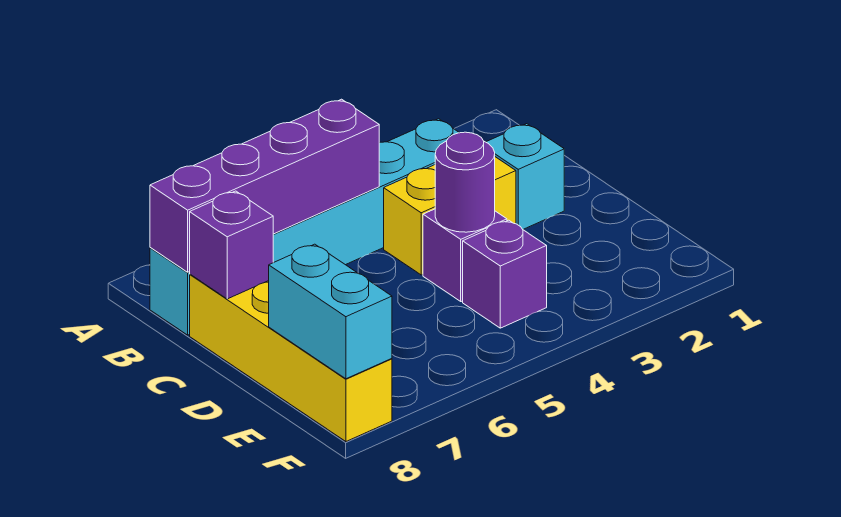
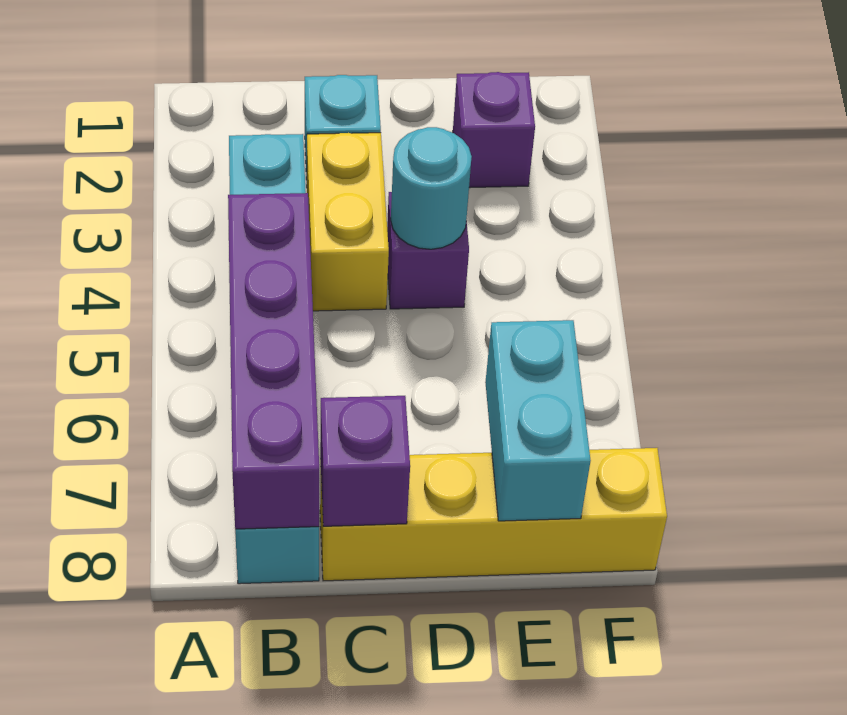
purple 1x1 round brick [435,132,495,232] -> cyan 1x1 round brick [391,127,472,249]
purple 1x1 brick [463,220,547,328] -> purple 1x1 brick moved to [453,72,535,188]
cyan 1x2 brick [269,244,392,379] -> cyan 1x2 brick turned to [485,320,591,521]

